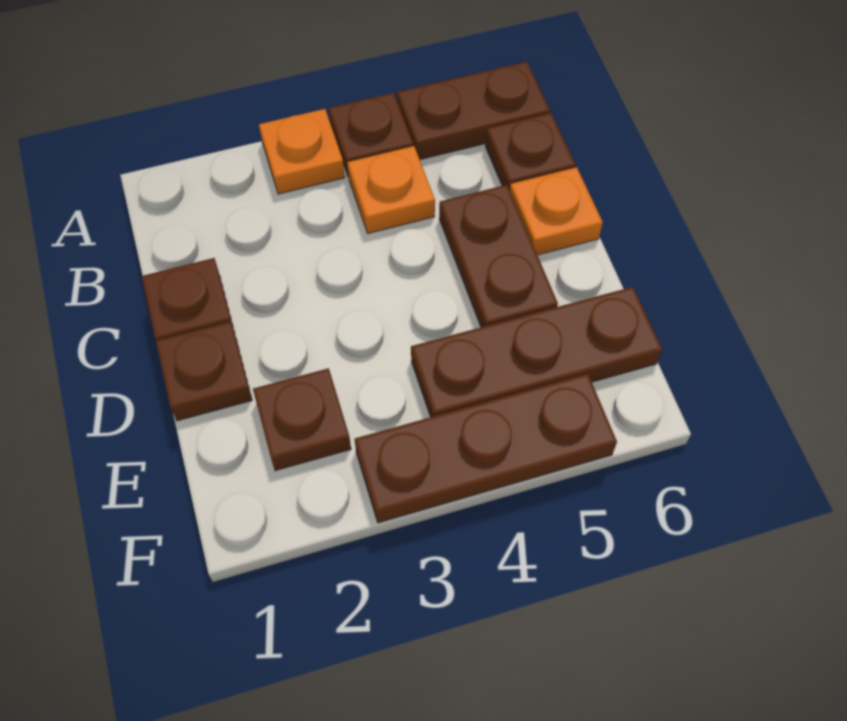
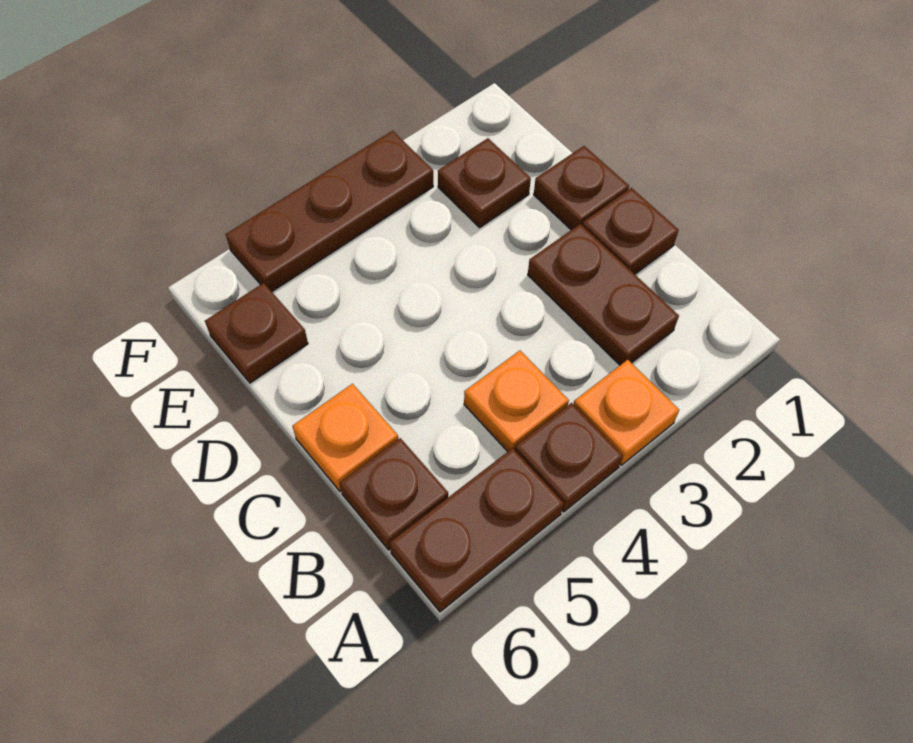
brown 1x2 plate [439,185,558,327] -> brown 1x2 plate moved to [528,224,679,365]
brown 1x3 plate [411,287,662,417] -> brown 1x1 plate [205,283,308,383]

